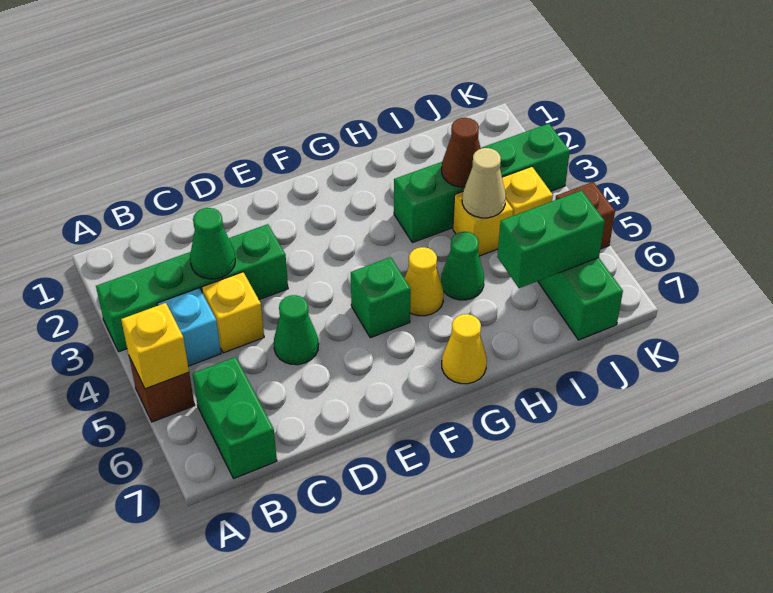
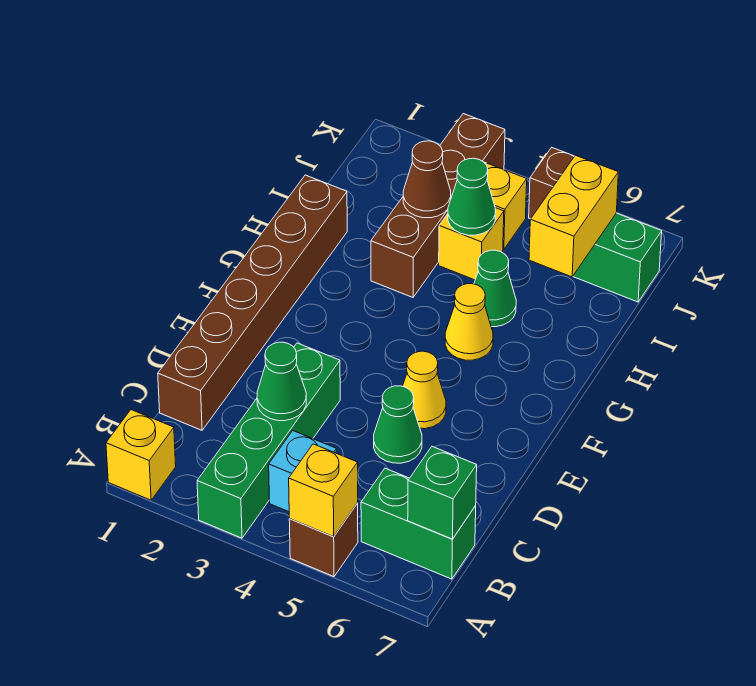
none -> brown 1x6 brick [158,175,347,430]
yellow 1x1 brick [202,272,264,353] -> yellow 1x1 brick moved to [106,410,176,500]
green 1x1 brick [351,257,411,338] -> green 1x1 brick moved to [408,447,477,539]
yellow 1x1 cone [442,314,487,384] -> yellow 1x1 cone moved to [403,351,446,429]
green 1x4 brick [394,124,570,243] -> brown 1x4 brick [371,114,505,297]
tan 1x1 cone [462,148,506,218] -> green 1x1 cone [448,158,495,235]
green 1x2 brick [497,190,605,288] -> yellow 1x2 brick [529,155,618,277]

